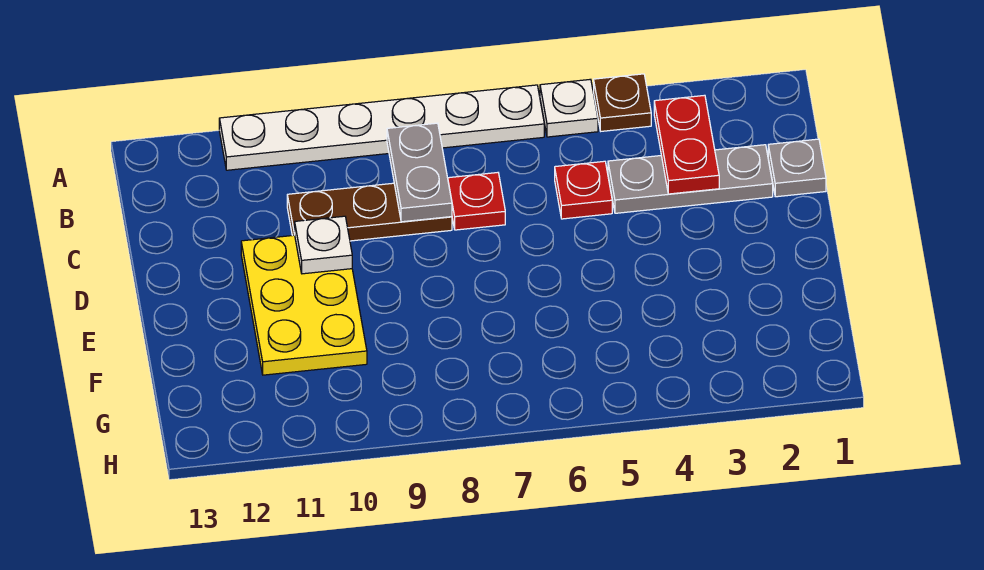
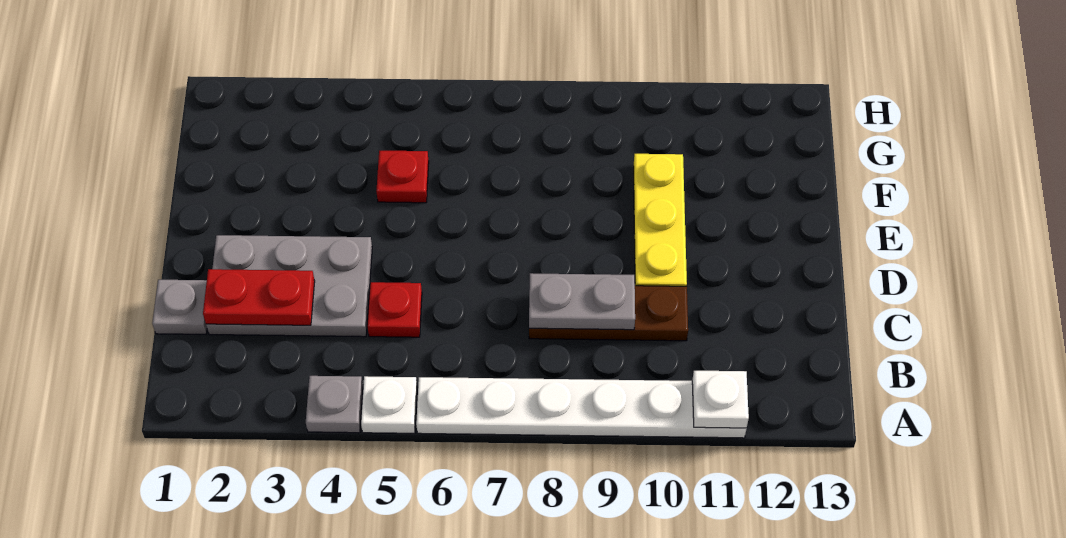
brown 1x1 plate [594,74,651,131] -> grey 1x1 plate [306,376,363,433]
red 1x2 plate [654,95,719,194] -> red 1x2 plate turned to [203,269,315,325]
grey 1x2 plate [387,123,452,222] -> grey 1x2 plate turned to [529,273,635,330]
grey 1x3 plate [608,145,773,213] -> grey 2x3 plate [206,235,372,337]
red 1x1 plate [448,173,505,230] -> red 1x1 plate moved to [376,151,429,203]
yellow 2x3 plate [241,235,367,375] -> yellow 1x3 plate [634,154,687,286]
white 1x1 plate [294,216,352,274] -> white 1x1 plate moved to [692,371,749,428]

